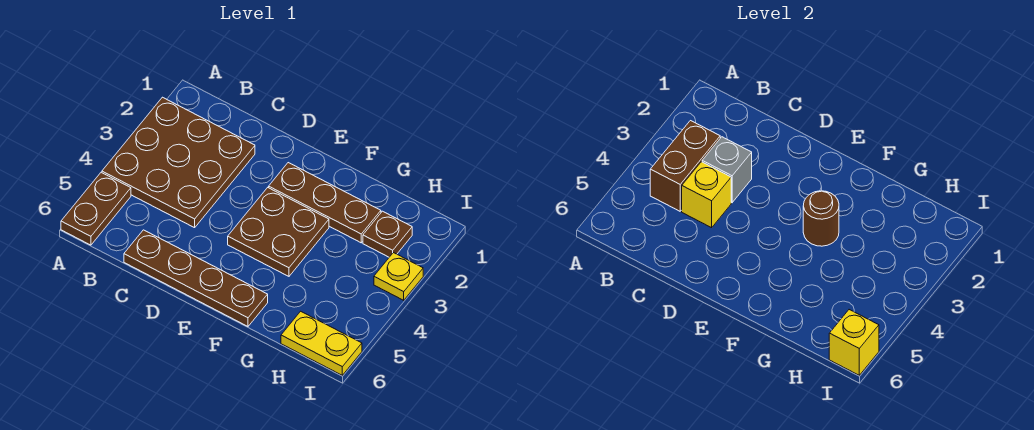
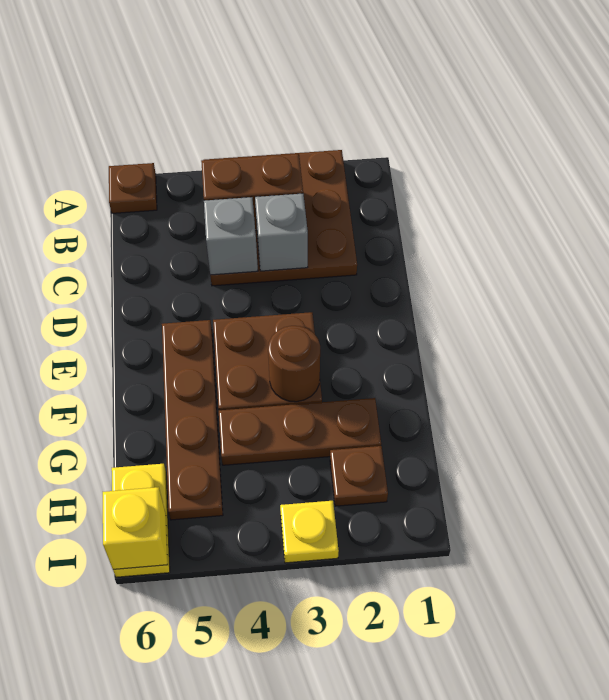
brown 1x2 plate [61,172,131,245] -> brown 1x1 plate [109,163,157,213]
yellow 1x1 brick [682,162,731,228] -> grey 1x1 brick [204,197,258,275]
brown 1x4 plate [124,230,268,326] -> brown 1x4 plate moved to [162,320,223,520]
brown 1x3 plate [269,163,381,243] -> brown 1x3 plate turned to [219,398,381,465]

